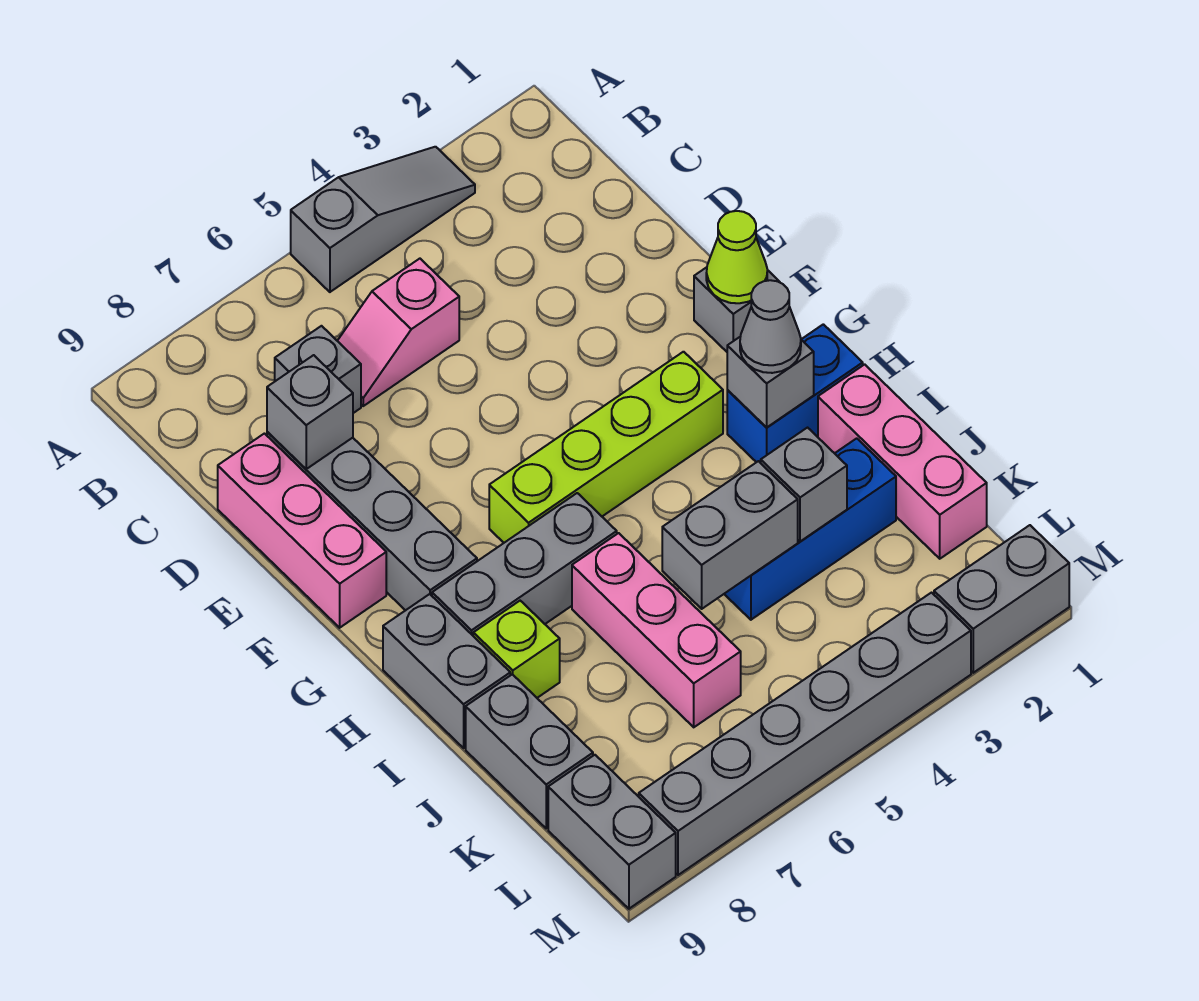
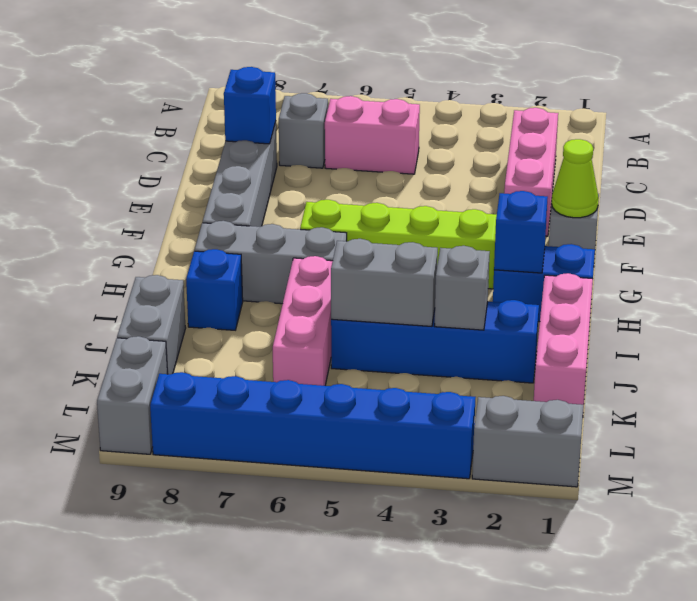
grey 1x3 slope [291,147,475,292] -> none
pink 1x2 slope [338,259,459,406] -> pink 1x2 brick [325,96,420,174]
grey 1x1 brick [267,355,353,469] -> blue 1x1 brick [224,67,276,144]
pink 1x3 brick [218,434,386,628] -> pink 1x3 brick moved to [504,108,558,236]
grey 1x1 brick [727,336,814,428] -> blue 1x1 brick [494,191,548,273]
grey 1x1 cone [740,280,801,373] -> none
grey 1x2 brick [383,594,510,748] -> none
lime 1x1 brick [473,601,560,698] -> blue 1x1 brick [186,249,243,330]
blue 1x3 brick [725,438,896,620] -> blue 1x4 brick [331,300,539,383]
grey 1x6 brick [639,593,971,875] -> blue 1x6 brick [150,372,476,479]

